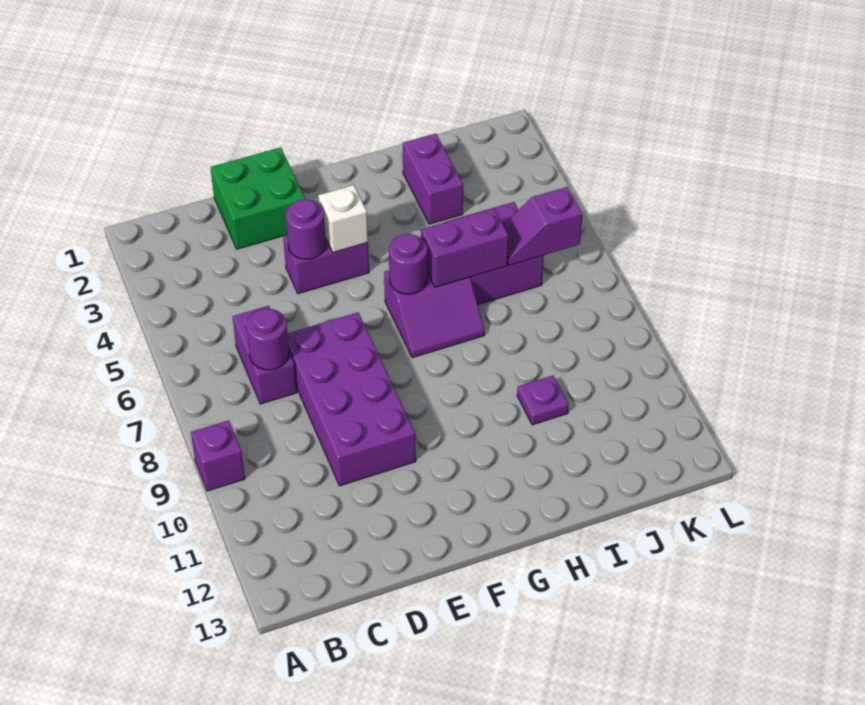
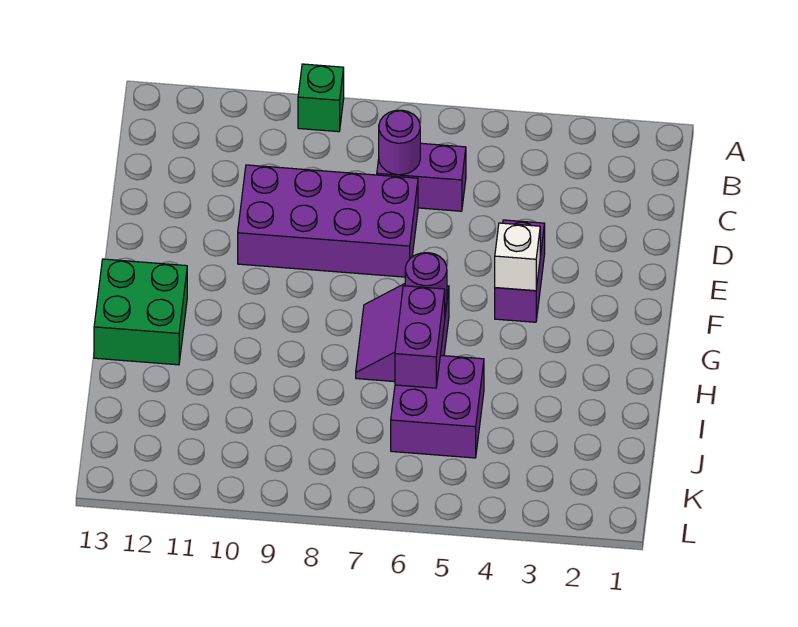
purple 1x1 brick [191,420,245,491] -> green 1x1 brick [298,64,344,132]
green 2x2 brick [210,147,305,249] -> green 2x2 brick moved to [94,259,187,365]
purple 1x1 round brick [286,199,326,259] -> none
purple 1x2 brick [403,133,463,224] -> none
purple 1x1 plate [517,376,569,425] -> none
purple 1x2 slope [503,187,583,265] -> none

